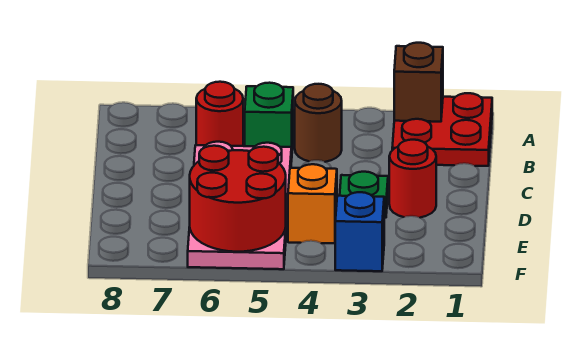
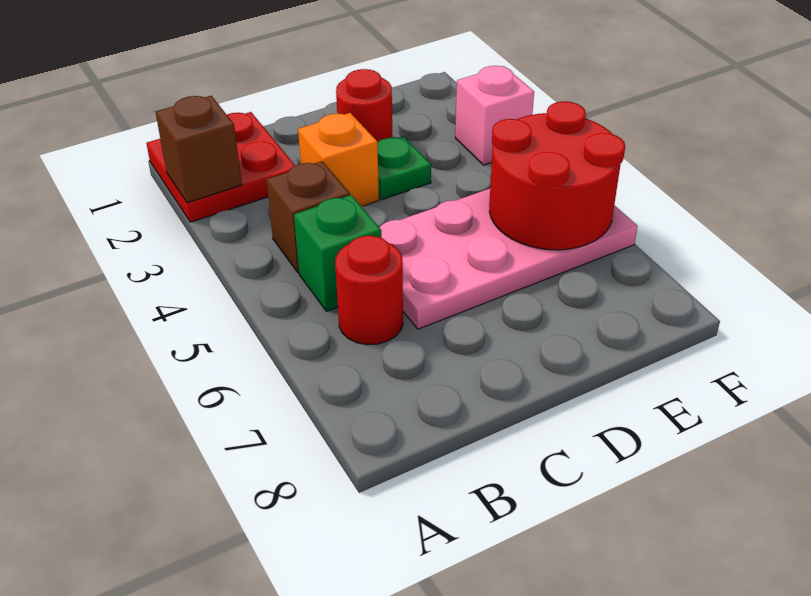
brown 1x1 round brick [295,84,342,162] -> brown 1x1 brick [266,161,350,273]
orange 1x1 brick [288,164,337,243] -> orange 1x1 brick moved to [298,113,379,207]
blue 1x1 brick [335,192,384,271] -> pink 1x1 brick [455,66,534,165]

